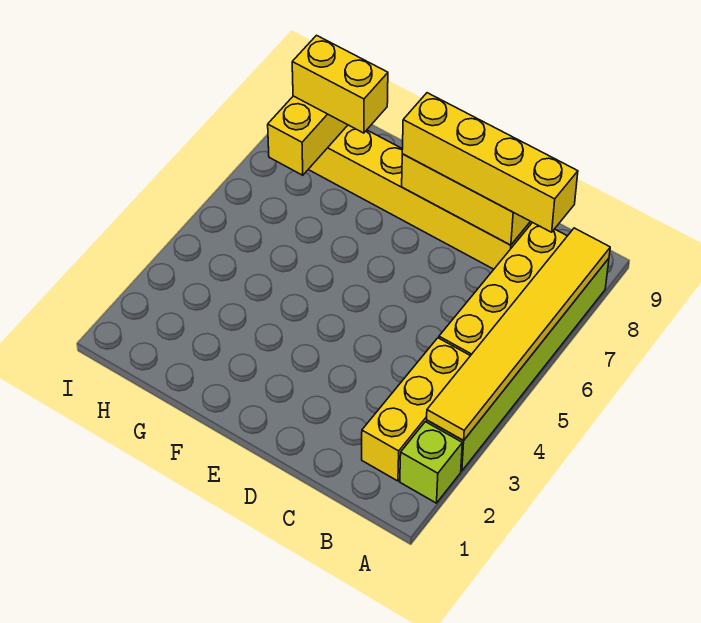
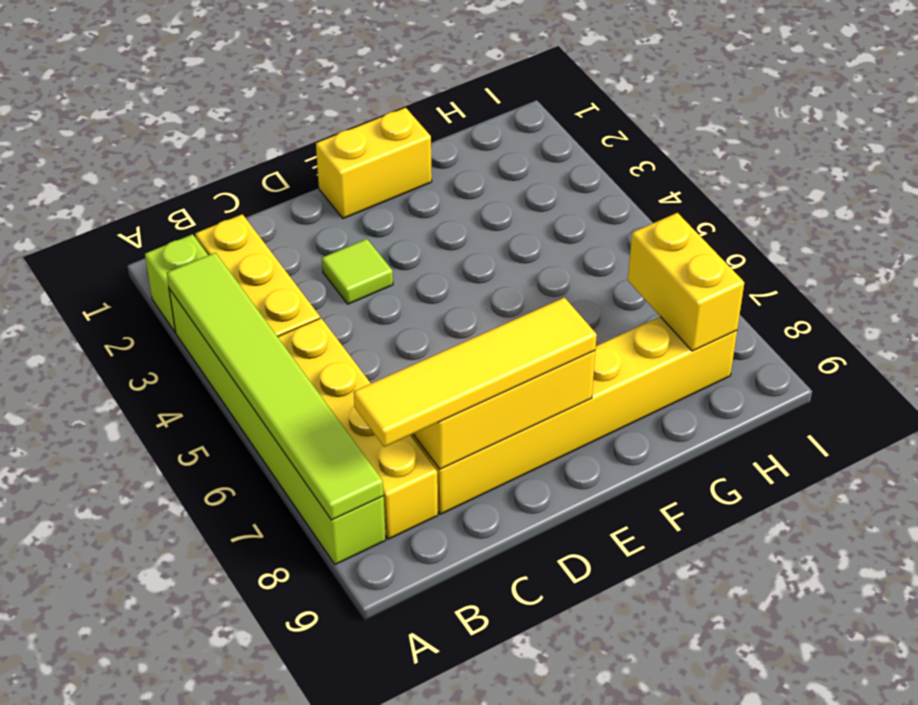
yellow 1x6 tile [427,228,610,441] -> lime 1x6 tile [167,253,384,520]
yellow 1x4 brick [402,93,578,232] -> yellow 1x4 tile [354,298,597,447]
none -> lime 1x1 tile [322,239,393,304]
yellow 1x2 brick [292,35,388,133] -> yellow 1x2 brick moved to [316,108,432,219]

